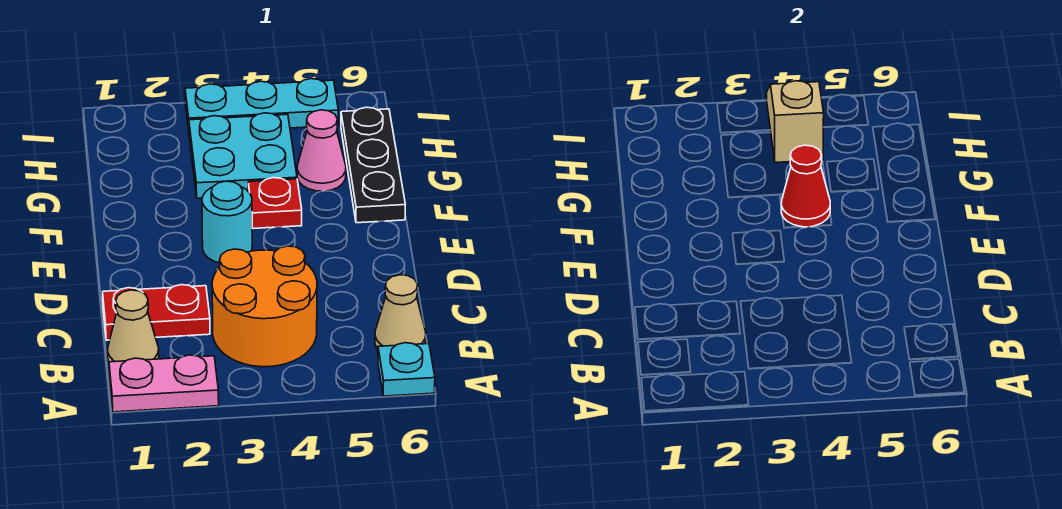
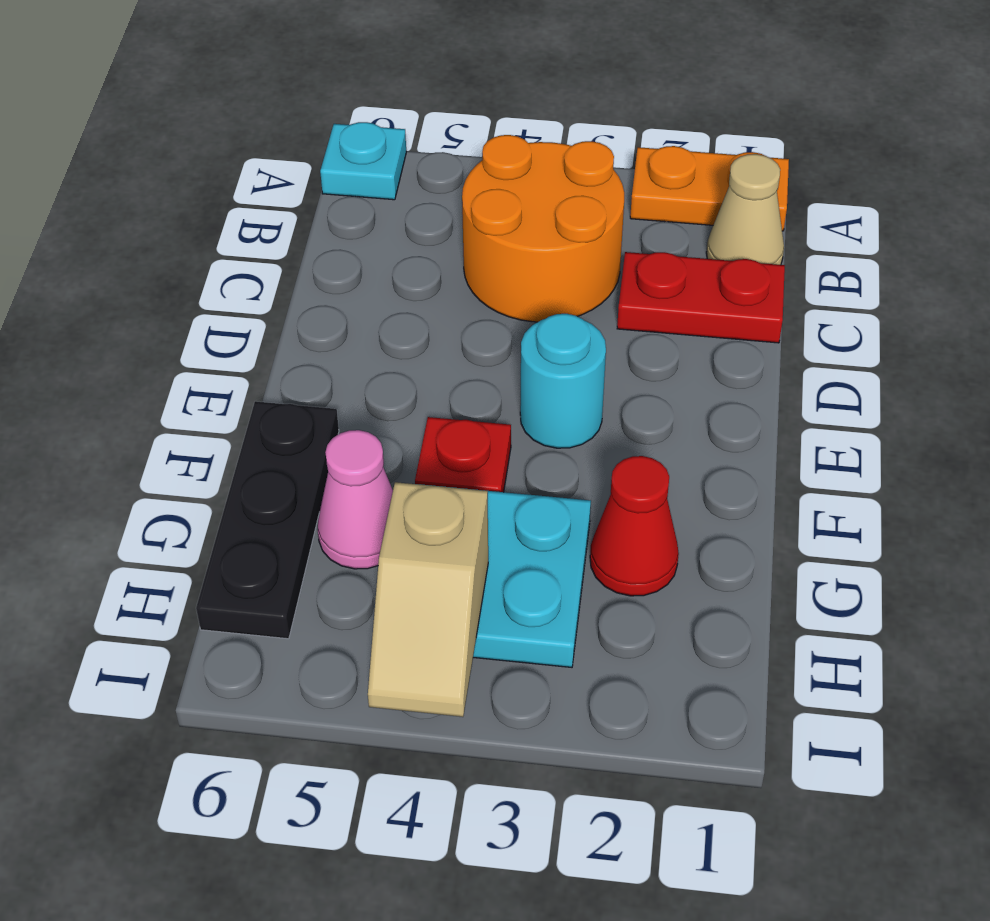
pink 1x2 plate [109,355,219,412] -> orange 1x2 plate [630,146,789,231]
tan 1x1 cone [375,275,426,349] -> none
red 1x1 cone [781,145,830,227] -> red 1x1 cone moved to [590,456,679,596]
cyan 1x3 plate [185,79,338,130] -> none

